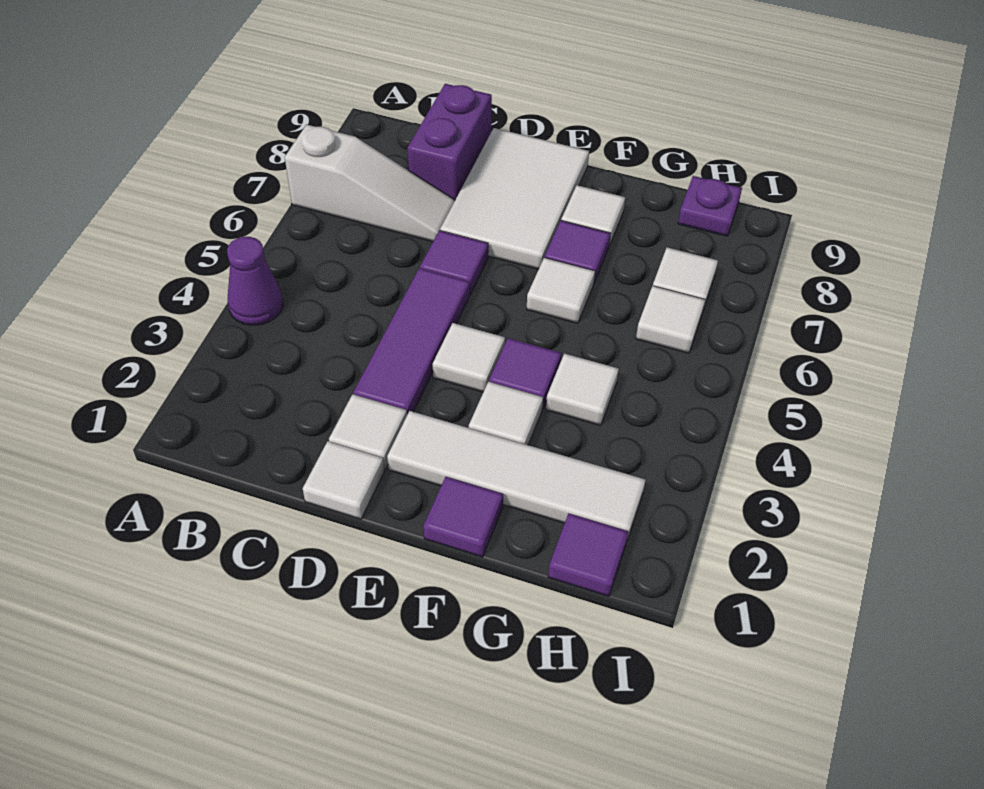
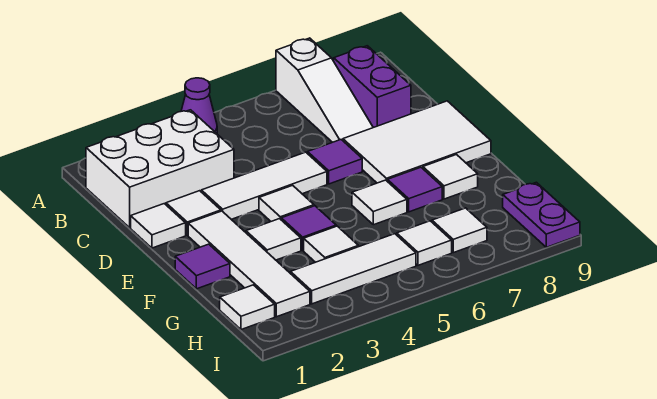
none -> white 2x3 brick [86,110,234,228]
purple 1x2 brick [408,84,492,200] -> purple 1x2 brick turned to [334,46,411,128]
purple 1x3 tile [354,268,470,415] -> white 1x3 tile [201,152,327,219]
purple 1x1 tile [548,514,628,596] -> white 1x1 tile [220,285,275,330]
none -> white 1x3 tile [291,234,416,304]
purple 1x1 plate [678,176,742,236] -> purple 1x2 plate [503,182,580,247]

